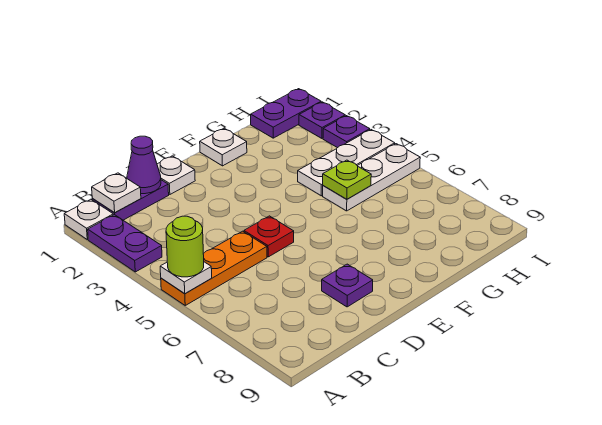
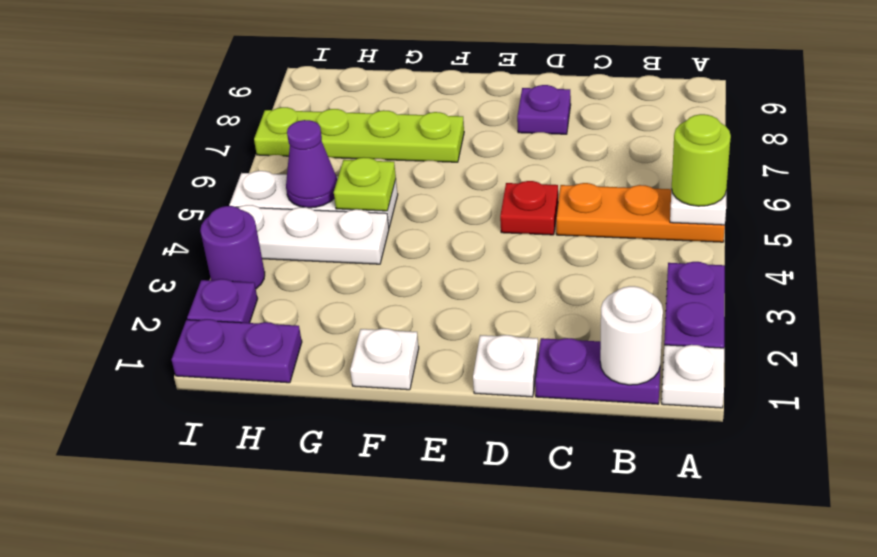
white 1x1 plate [92,173,141,213] -> white 1x1 round brick [600,286,663,385]
purple 1x1 cone [127,136,161,194] -> purple 1x1 cone moved to [286,120,337,208]
none -> lime 1x4 plate [254,107,464,162]
purple 1x1 plate [323,116,370,148] -> purple 1x1 round brick [200,206,265,289]

